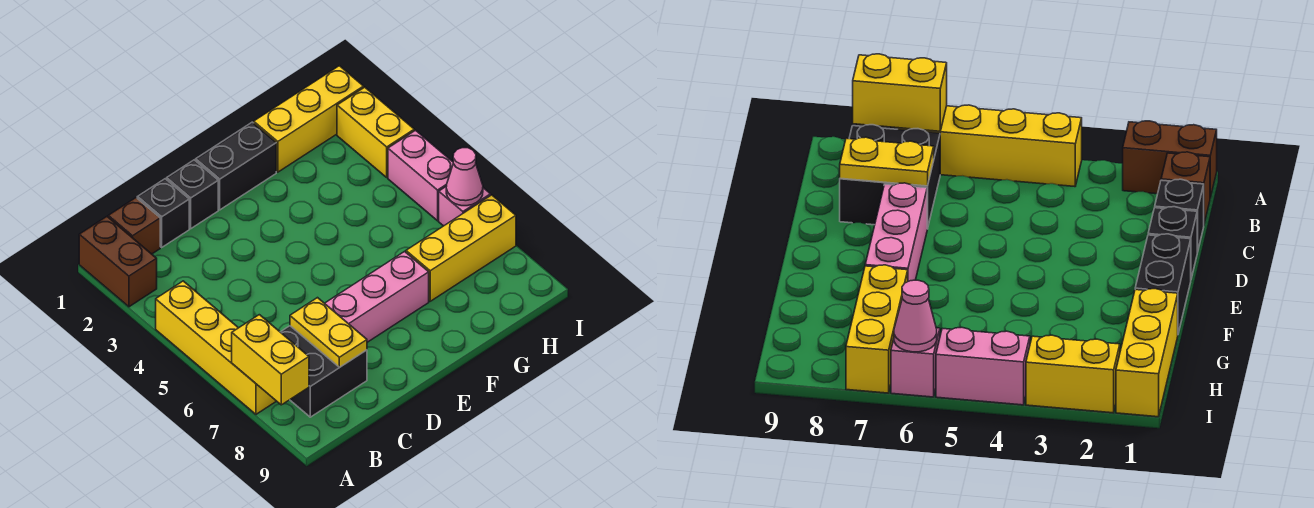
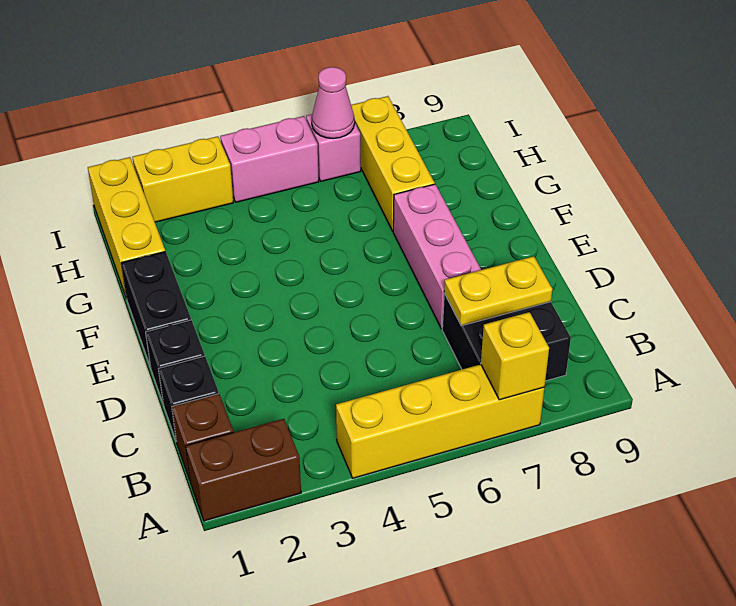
yellow 1x2 brick [232,315,309,405] -> yellow 1x1 brick [481,312,549,400]

